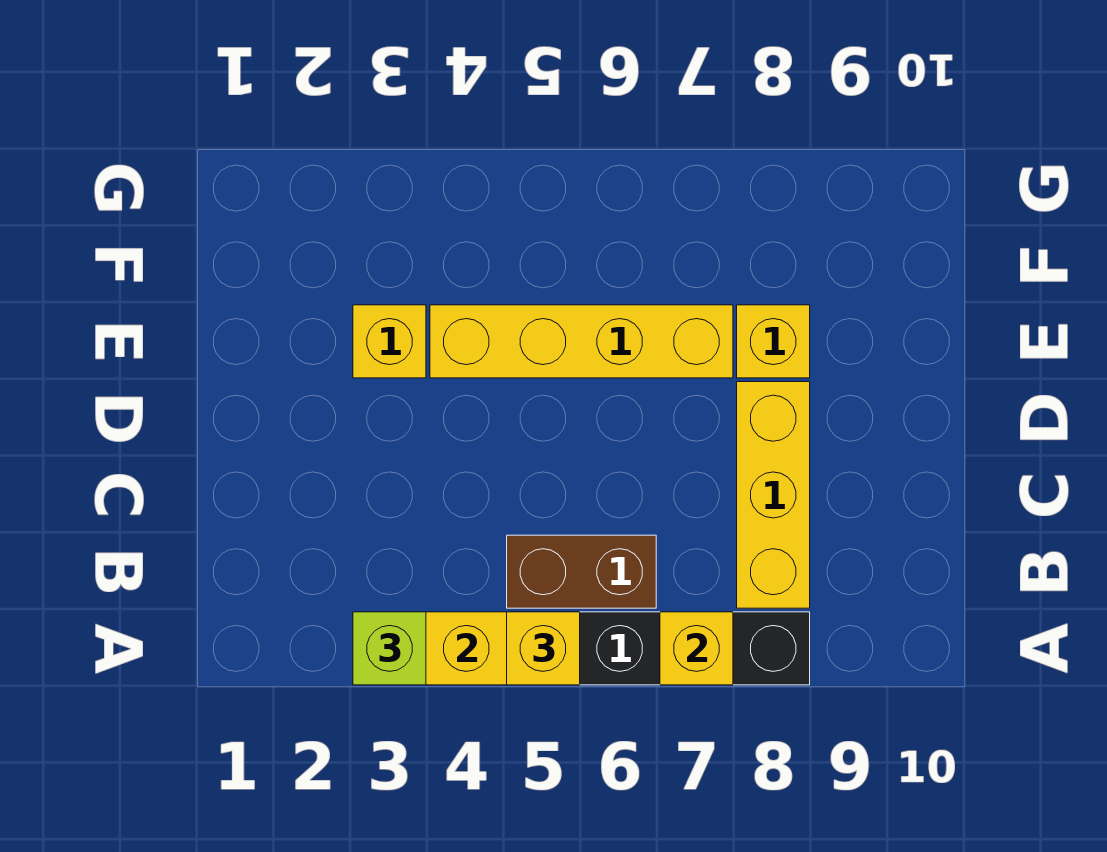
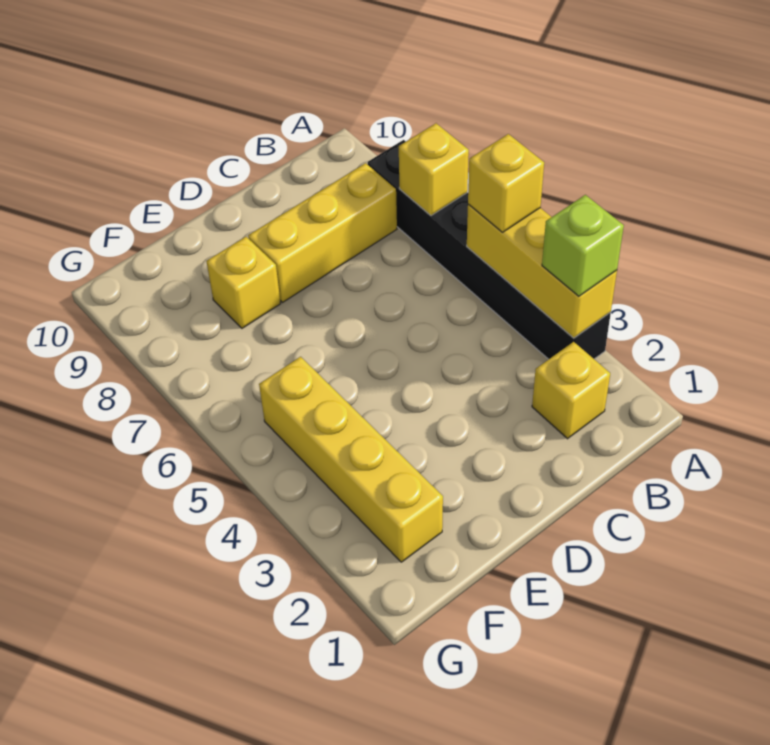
brown 1x2 brick [507,535,656,608] -> none
yellow 1x1 brick [353,305,426,378] -> yellow 1x1 brick moved to [532,342,610,439]
yellow 1x4 brick [430,305,733,378] -> yellow 1x4 brick moved to [259,357,443,562]

